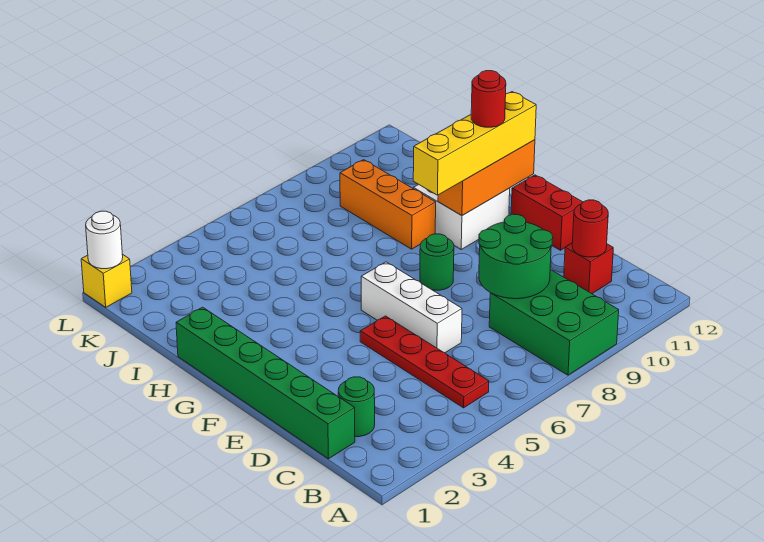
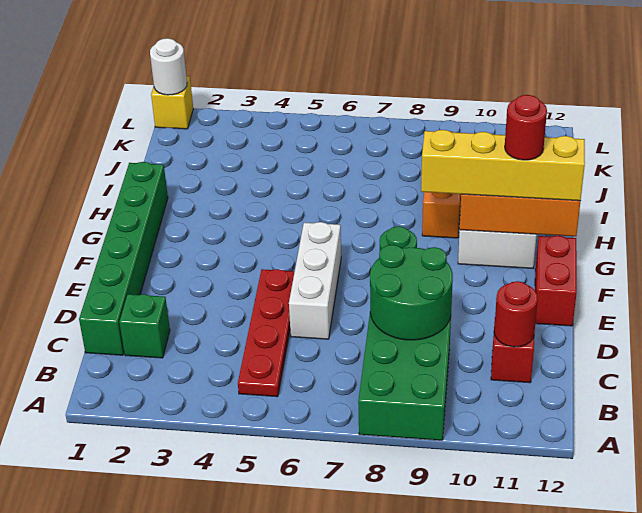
green 1x1 round brick [338,377,375,437] -> green 1x1 brick [120,294,170,358]

